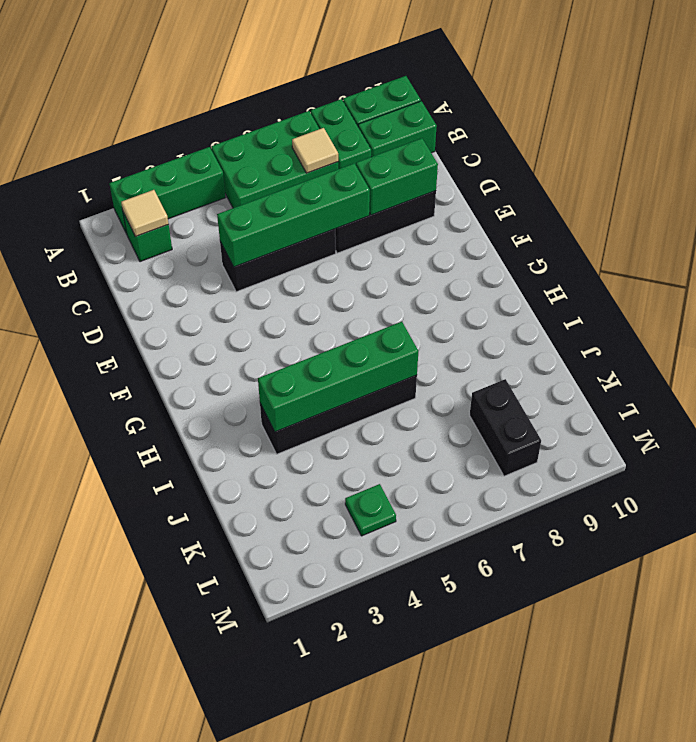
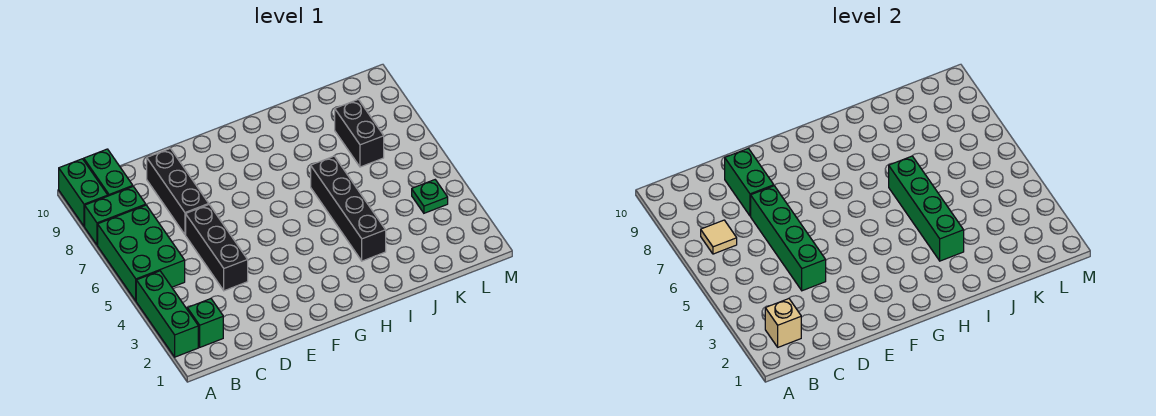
tan 1x1 tile [121,190,169,236] -> tan 1x1 brick [765,299,801,347]
black 1x2 brick [470,379,541,476] -> black 1x2 brick turned to [335,99,384,167]

